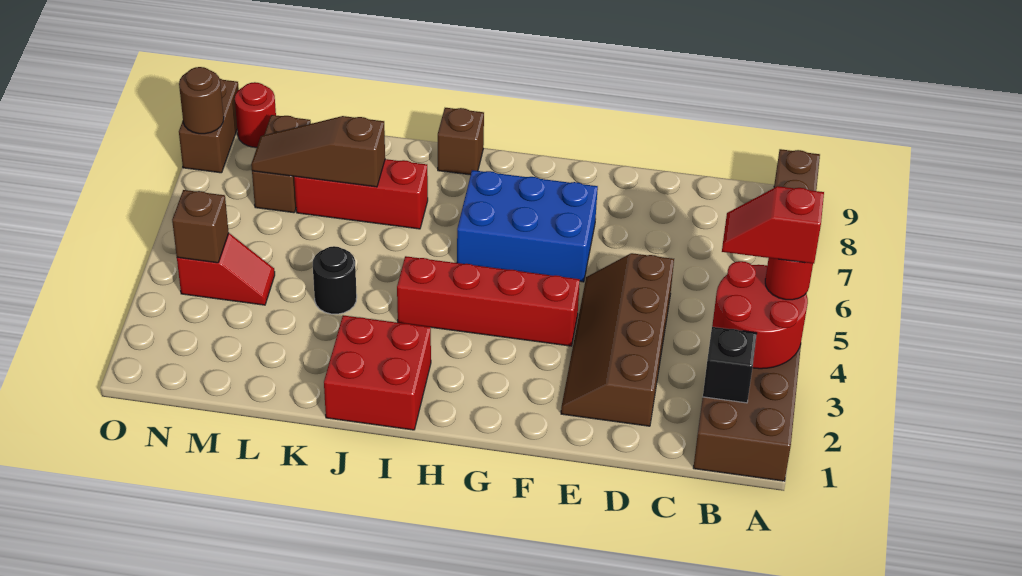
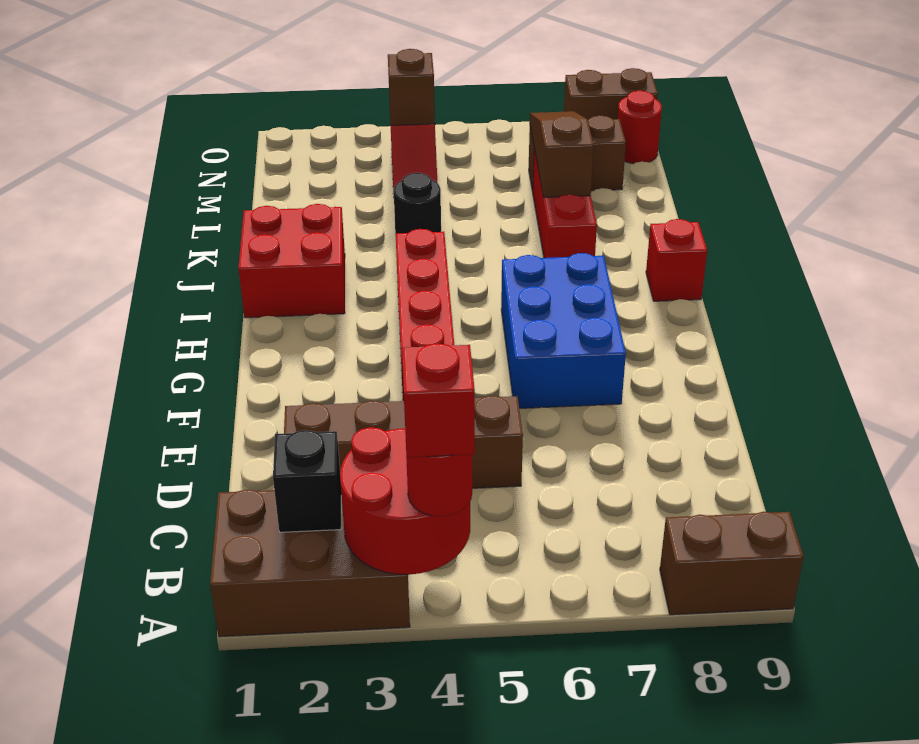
brown 1x1 brick [438,108,484,175] -> red 1x1 brick [646,219,707,301]
brown 1x1 round brick [179,67,224,134] -> none

